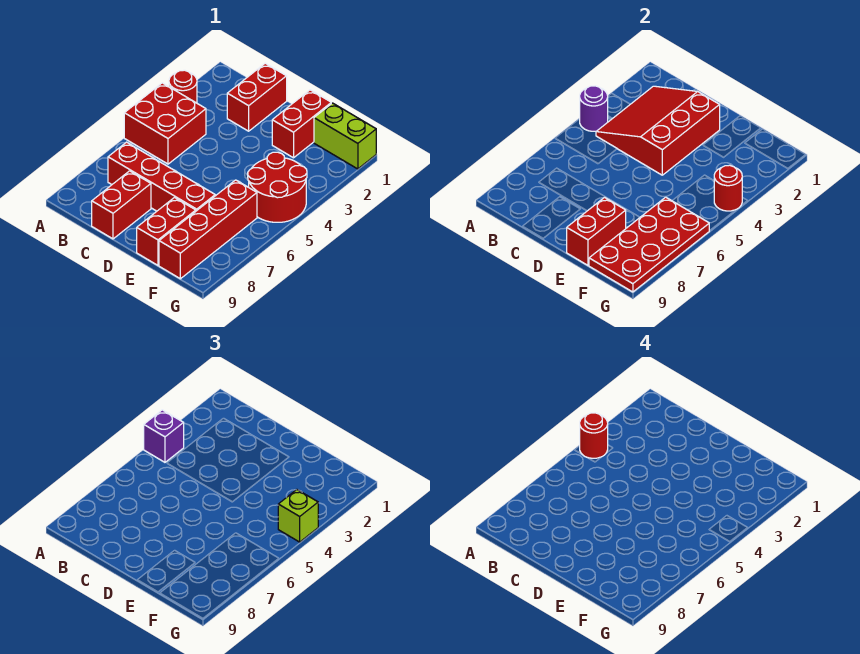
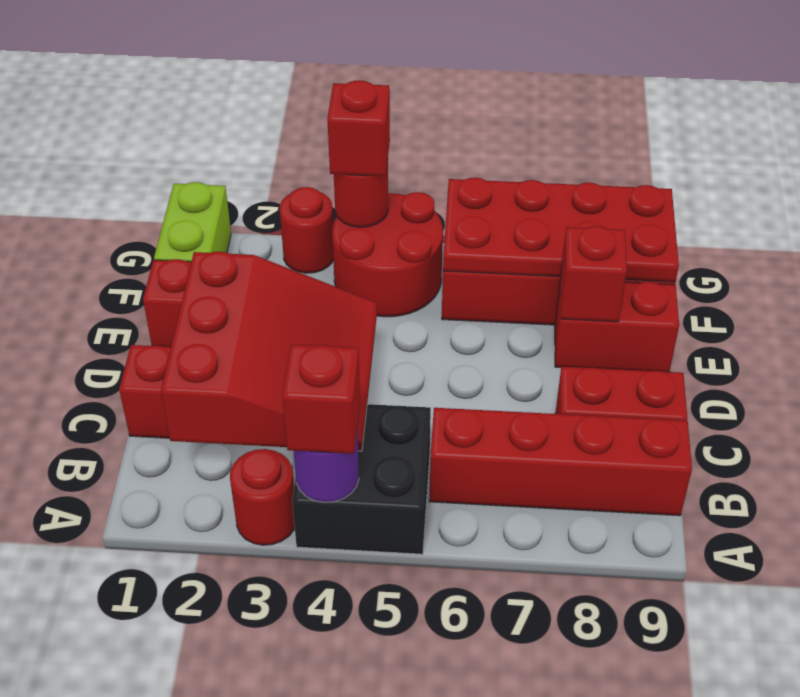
red 2x2 brick [124,83,206,164] -> black 2x2 brick [292,404,431,554]
purple 1x1 brick [144,410,184,462] -> red 1x1 brick [282,344,360,454]
red 1x1 round brick [580,413,608,458] -> red 1x1 round brick moved to [280,187,333,273]
red 3x3 slope [596,86,720,175] -> red 3x3 slope turned to [161,251,377,451]
red 1x4 brick [108,142,215,211] -> red 1x4 brick turned to [429,408,692,516]
red 1x2 brick [567,198,626,265] -> red 1x1 brick [560,226,627,322]
lime 1x1 brick [278,490,318,542] -> red 1x1 brick [327,80,390,176]

